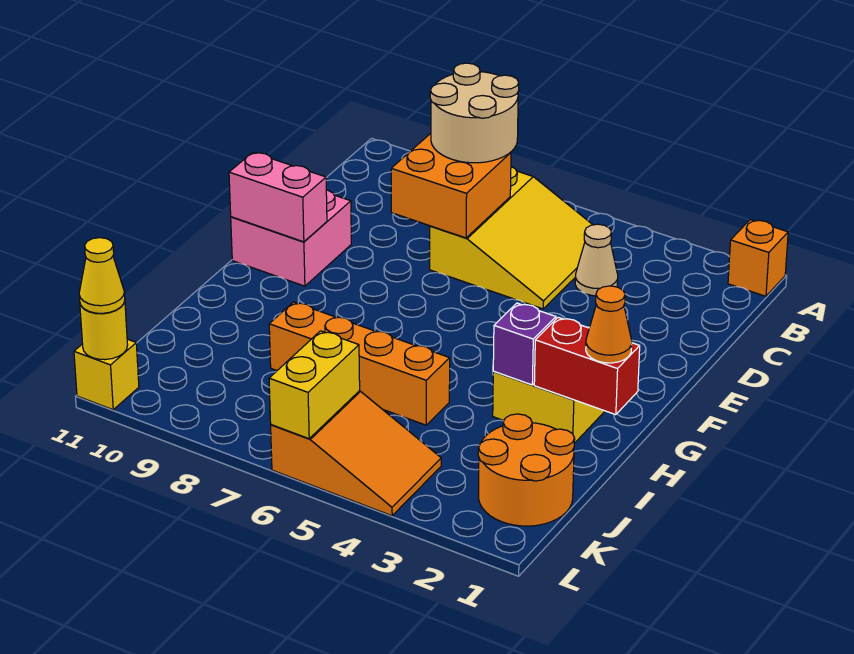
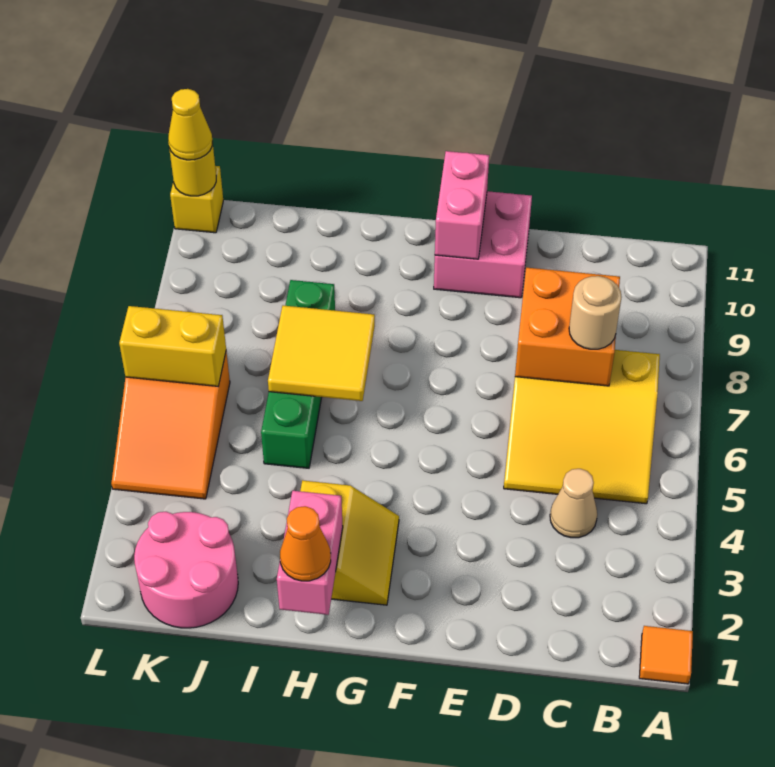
orange 1x1 brick [728,220,788,296] -> orange 1x1 tile [639,626,693,684]
tan 2x2 round brick [430,63,519,163] -> tan 1x1 round brick [569,276,621,349]
red 1x2 brick [534,317,640,415] -> pink 1x2 brick [277,491,343,615]
purple 1x1 brick [493,303,556,385] -> none
none -> yellow 2x2 tile [268,305,375,401]
orange 1x4 brick [269,302,450,425] -> green 1x4 brick [261,280,335,468]
orange 2x2 round brick [478,414,575,526] -> pink 2x2 round brick [134,512,238,628]

